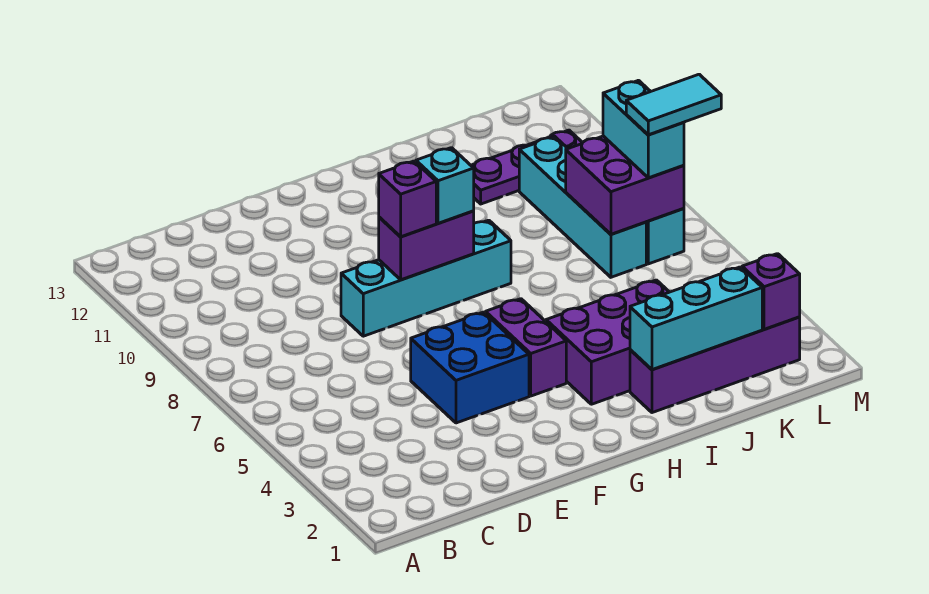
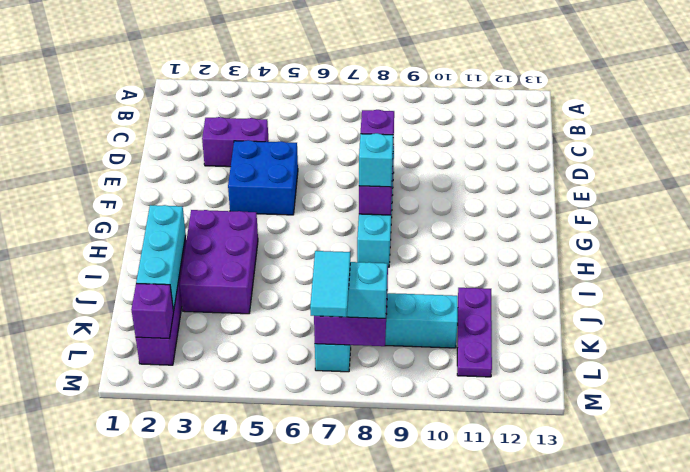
purple 1x2 brick [486,299,566,396] -> purple 1x2 brick moved to [202,117,269,167]

